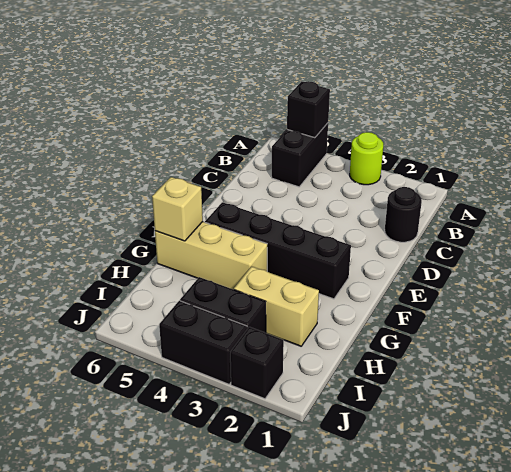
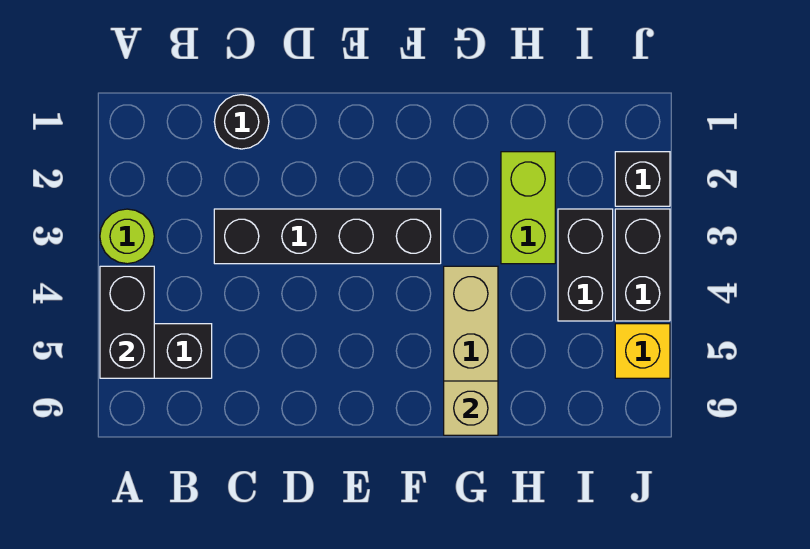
black 1x1 brick [287,81,330,138] -> black 1x2 brick [100,266,154,378]
black 1x4 brick [205,202,351,299] -> black 1x4 brick turned to [214,209,441,264]
tan 1x2 brick [234,266,319,346] -> lime 1x2 brick [501,152,555,264]
none -> yellow 1x1 brick [615,324,670,378]

